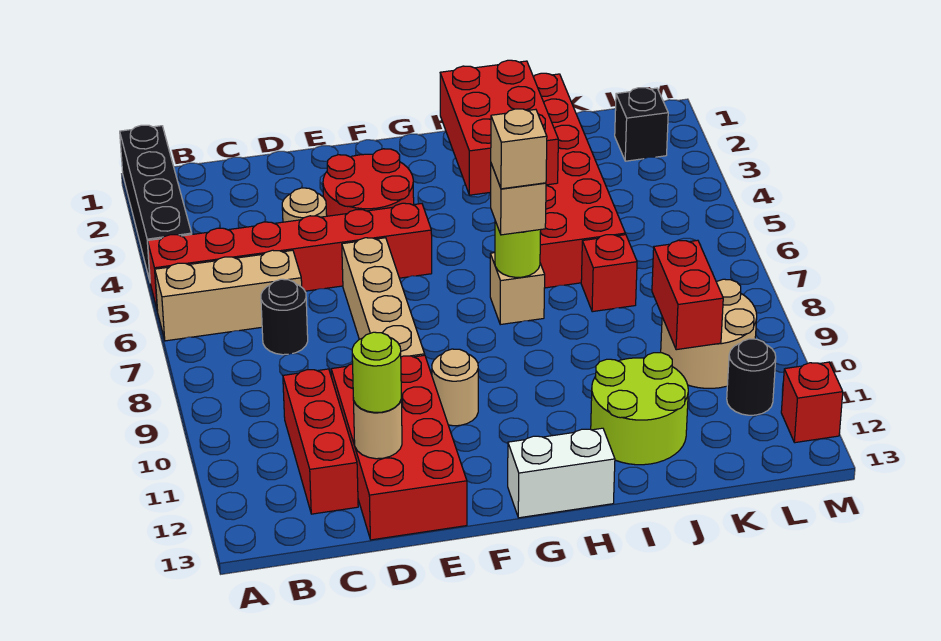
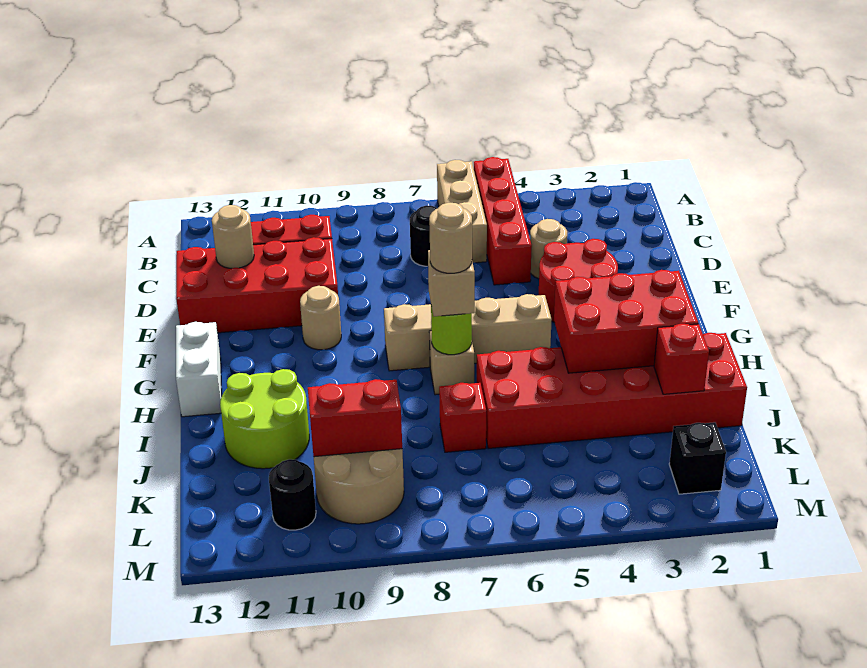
black 1x4 brick [120,125,192,280] -> none
red 1x6 brick [148,203,432,311] -> red 1x4 brick [474,157,532,285]
lime 1x1 round brick [352,332,401,412] -> none
tan 1x4 brick [342,238,425,357] -> tan 1x4 brick moved to [384,294,552,371]
tan 1x1 brick [491,109,547,189] -> tan 1x1 round brick [429,203,472,273]
red 1x1 brick [781,362,843,443] -> red 1x1 brick moved to [654,324,709,394]

